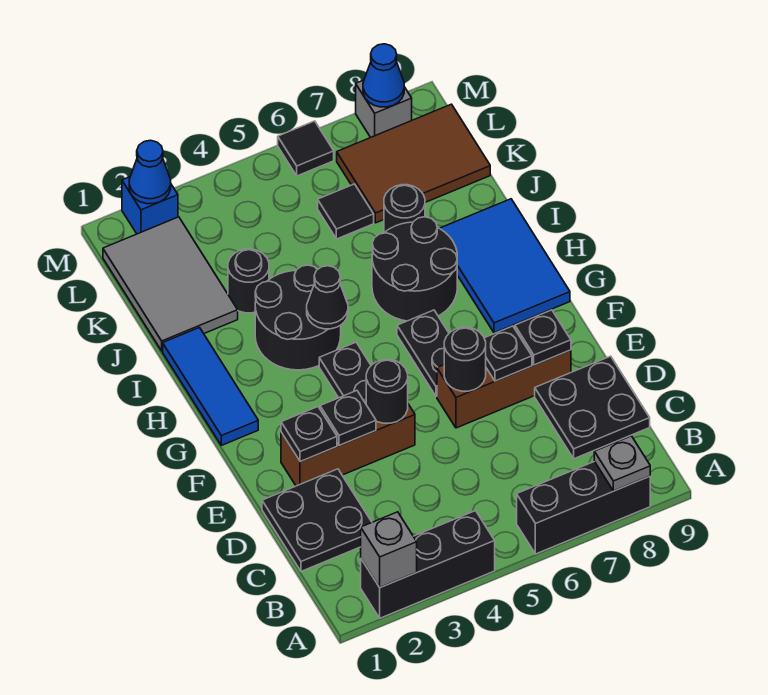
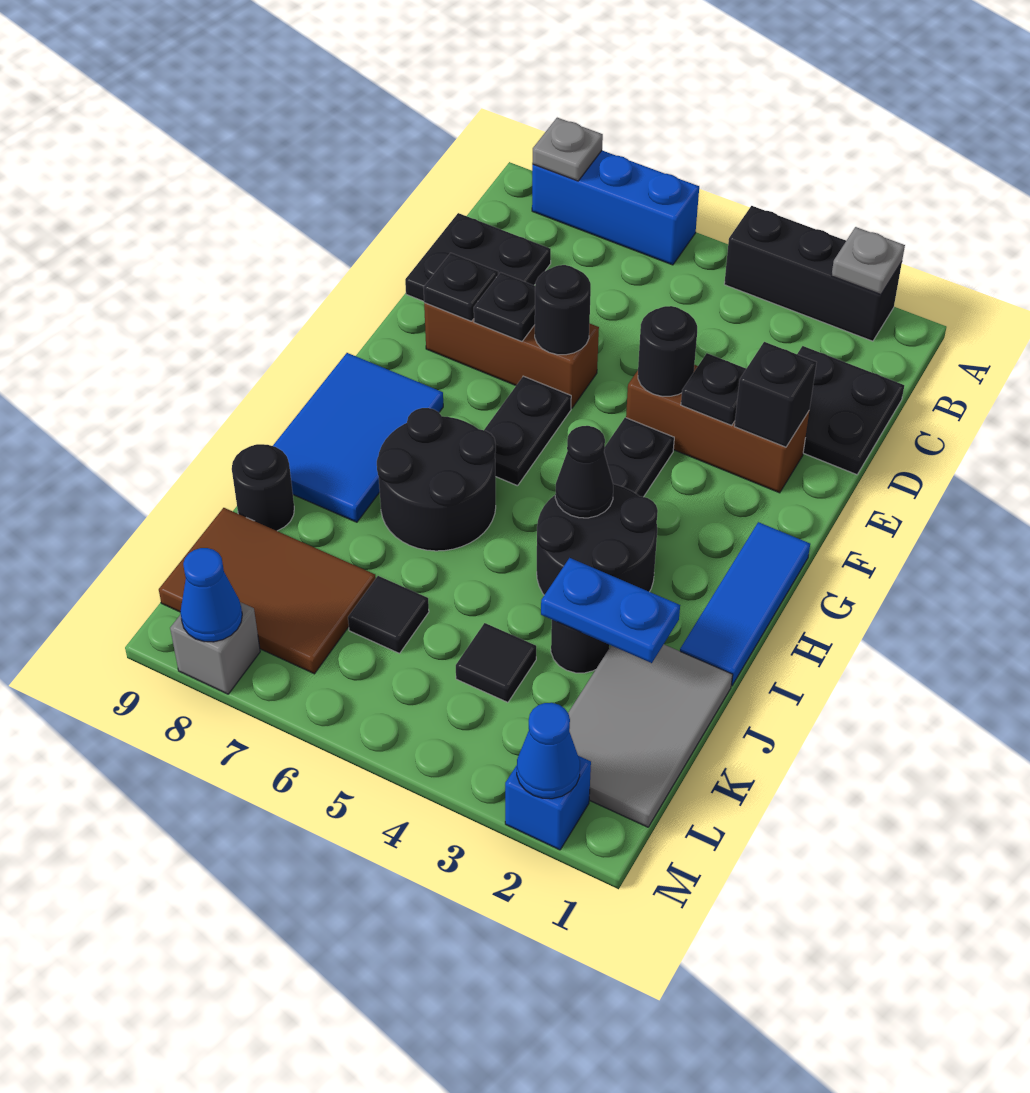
grey 1x1 brick [361,512,417,587] -> grey 1x1 plate [831,227,905,295]
black 1x3 brick [517,461,650,554] -> blue 1x3 brick [532,151,699,265]
black 1x1 plate [281,407,337,462] -> black 1x1 brick [734,342,817,447]
none -> blue 1x2 plate [541,558,680,663]
black 1x1 round brick [384,185,425,232] -> black 1x1 round brick moved to [232,444,294,531]
black 1x1 tile [278,121,334,176] -> black 1x1 tile moved to [456,623,536,702]

